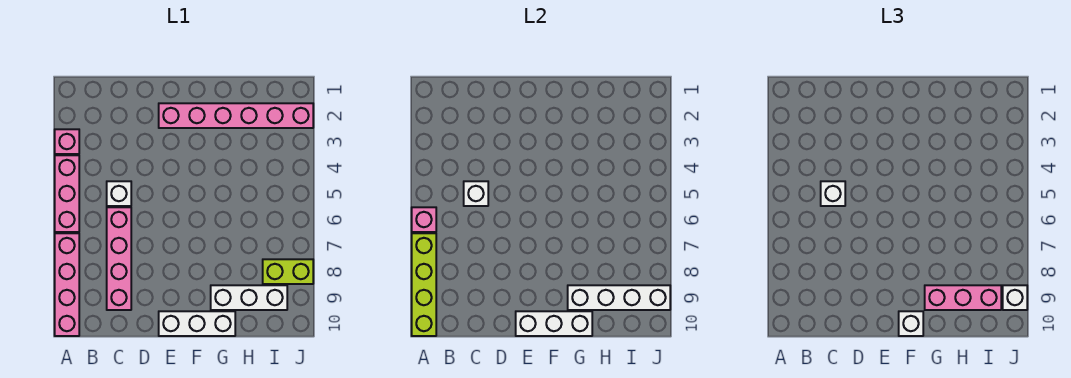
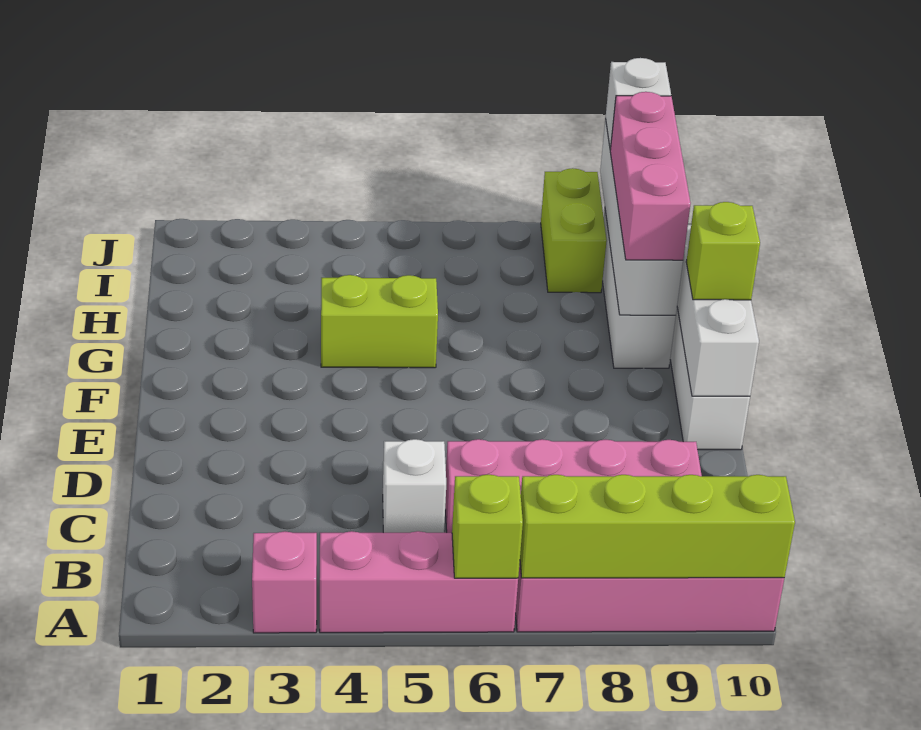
pink 1x1 brick [412,207,436,232] -> lime 1x1 brick [452,474,523,578]
white 1x1 brick [464,181,488,206] -> none
white 1x1 brick [821,181,845,206] -> none
pink 1x6 brick [159,103,313,128] -> none
white 1x1 brick [899,311,923,336] -> lime 1x1 brick [686,202,760,300]
none -> lime 1x2 brick [321,275,438,368]

